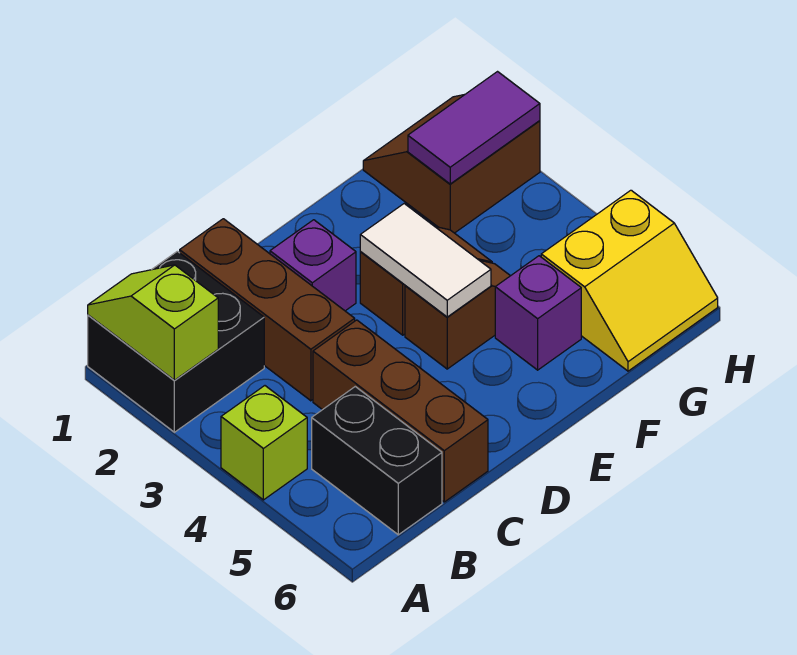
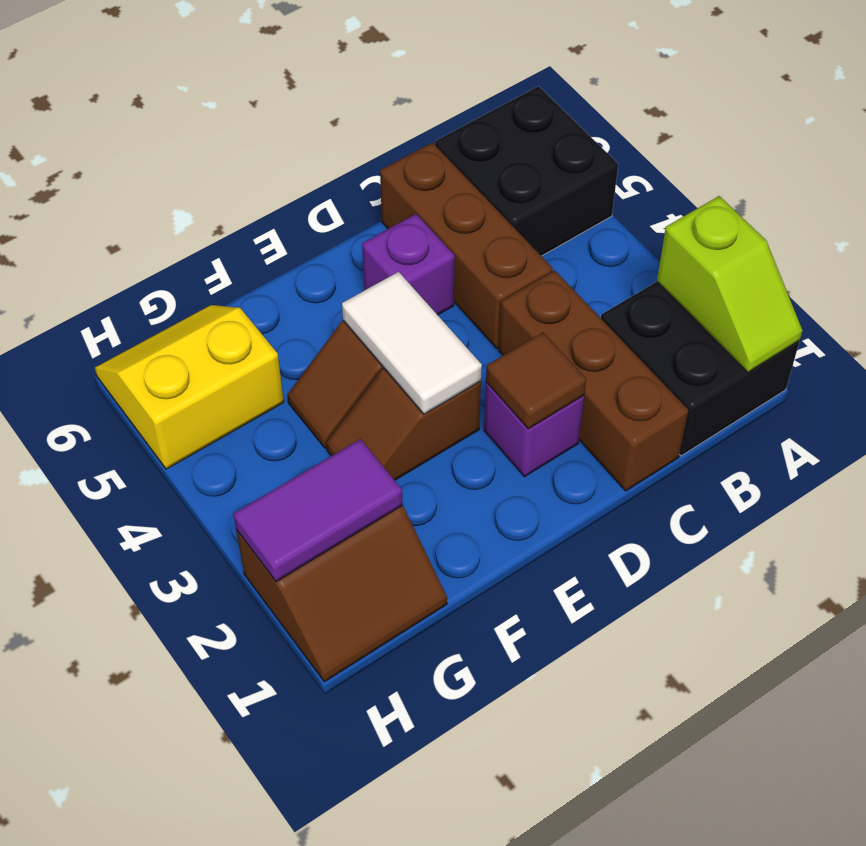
lime 1x1 brick [221,386,307,500] -> none
black 1x2 brick [312,387,442,535] -> black 2x2 brick [435,86,618,256]
none -> brown 1x1 tile [486,332,586,429]
purple 1x1 brick [495,256,581,370] -> purple 1x1 brick moved to [362,214,455,315]

